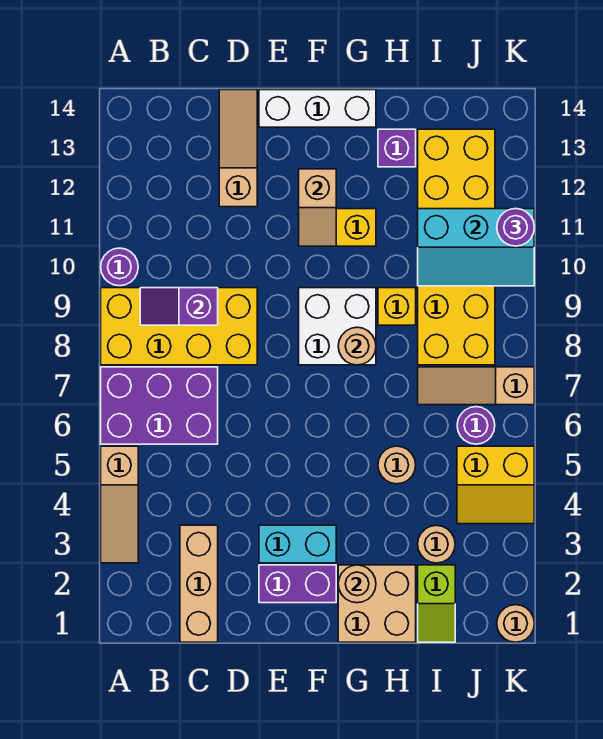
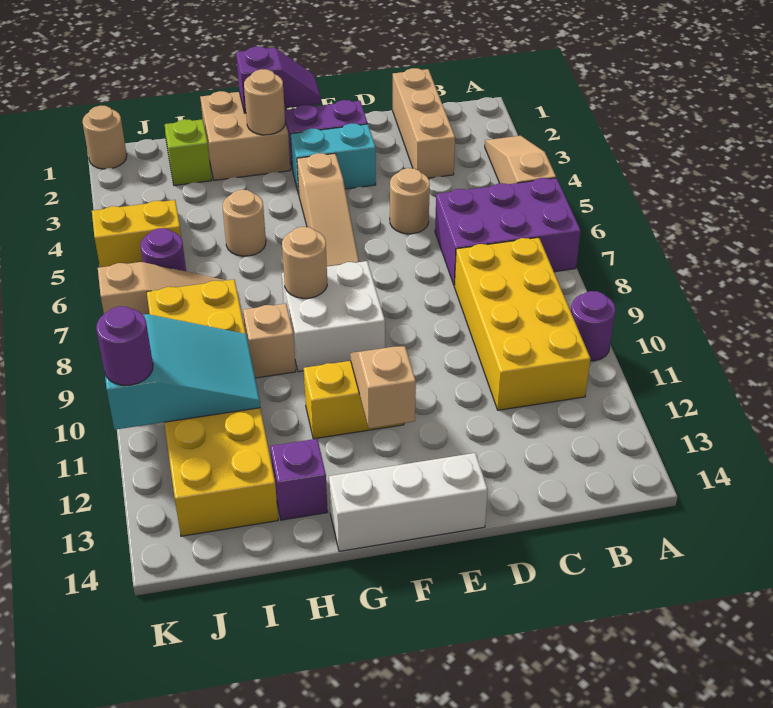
yellow 2x4 brick [101,288,257,365] -> yellow 2x4 brick turned to [454,237,591,410]
purple 1x2 slope [140,288,218,325] -> purple 1x2 slope moved to [236,47,321,113]
tan 1x3 slope [219,90,257,207] -> tan 1x3 slope moved to [297,153,359,267]
yellow 1x1 brick [378,288,416,325] -> tan 1x1 brick [243,304,296,378]
tan 1x1 round brick [418,525,455,563] -> tan 1x1 round brick moved to [390,168,430,234]
cyan 2x3 slope [418,209,534,286] -> cyan 2x3 slope turned to [105,314,260,430]

